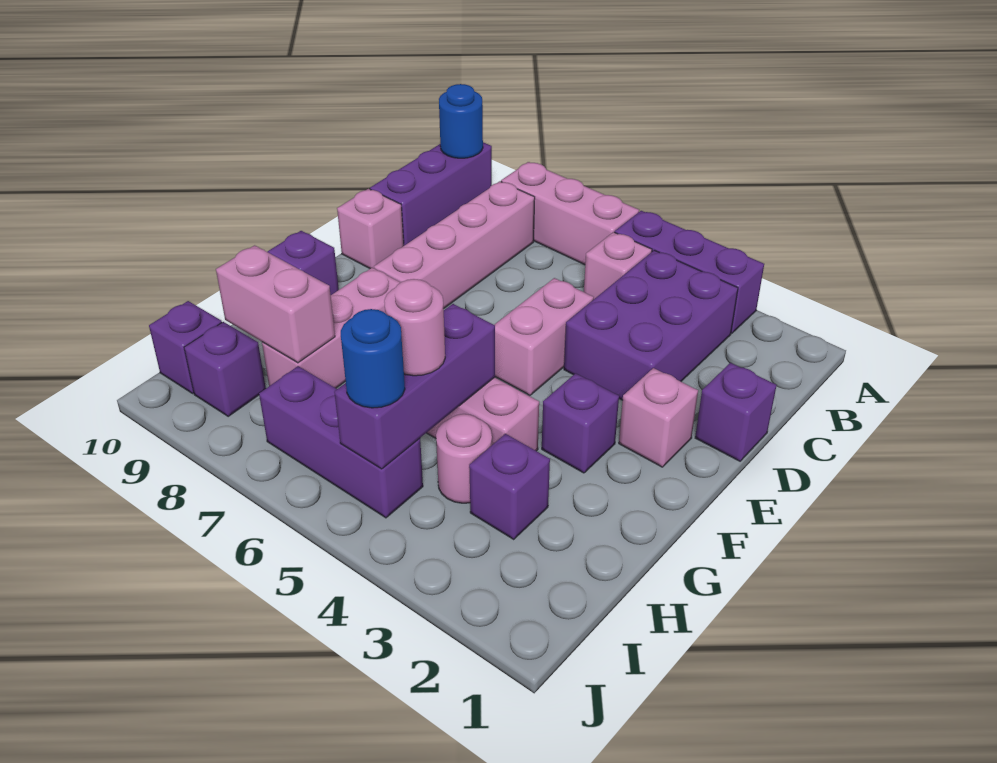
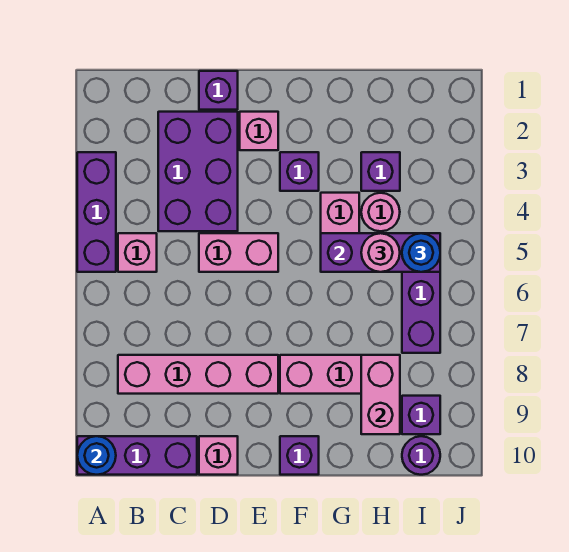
pink 1x3 brick [501,162,639,265] -> none
purple 2x3 brick [564,250,738,400] -> purple 2x3 brick turned to [158,112,238,231]
purple 1x1 brick [149,301,222,393] -> purple 1x1 round brick [402,436,440,475]

